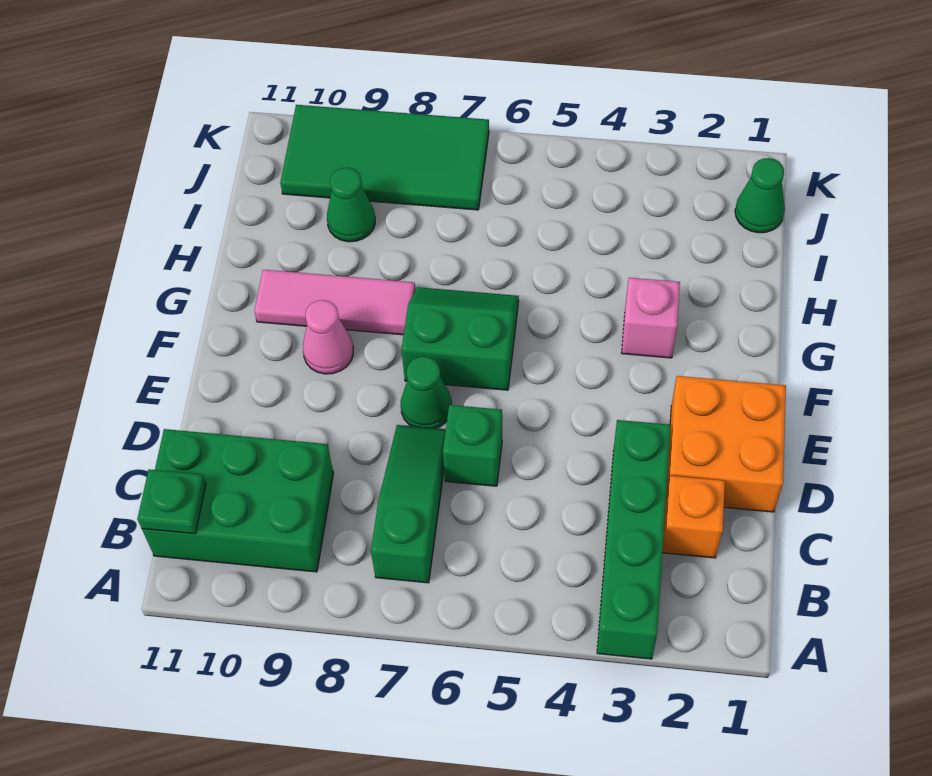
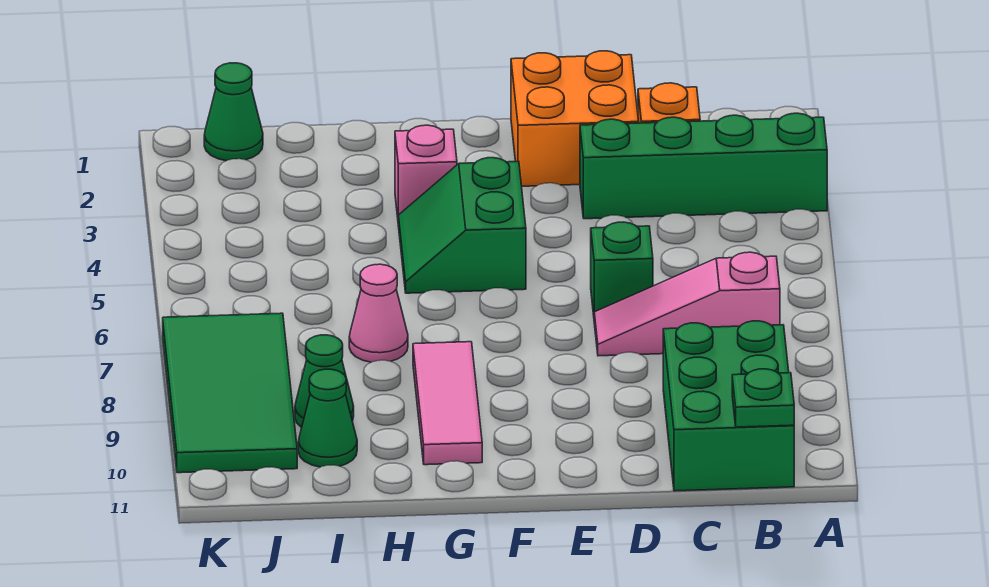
green 1x3 slope [371,425,446,583] -> pink 1x3 slope [594,252,780,356]
green 1x1 cone [401,357,452,428] -> green 1x1 cone moved to [298,369,357,467]
green 2x2 slope [401,287,519,390] -> green 2x2 slope moved to [398,158,526,293]
pink 1x1 cone [303,300,353,374] -> pink 1x1 cone moved to [349,264,408,362]

